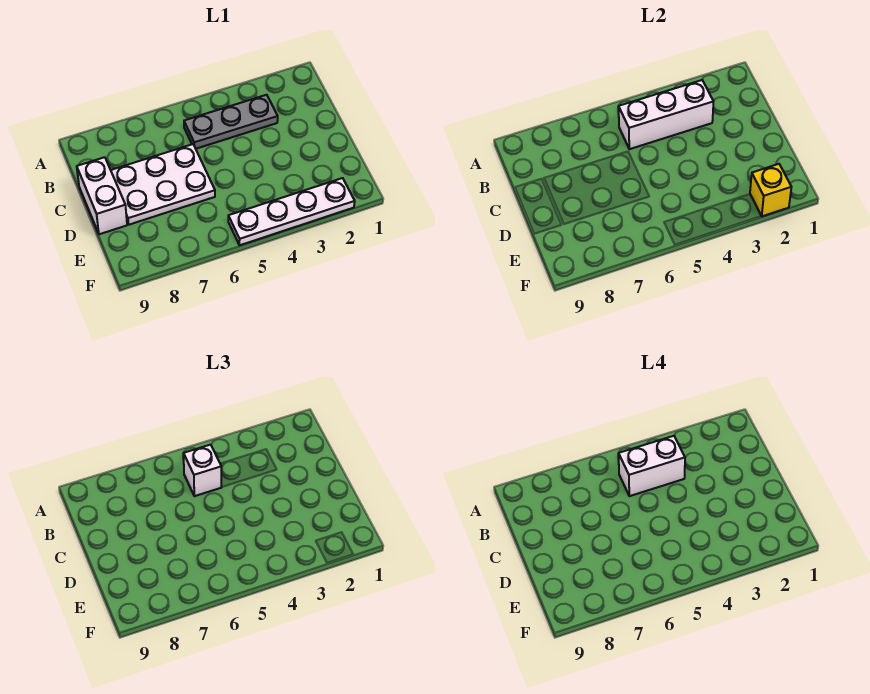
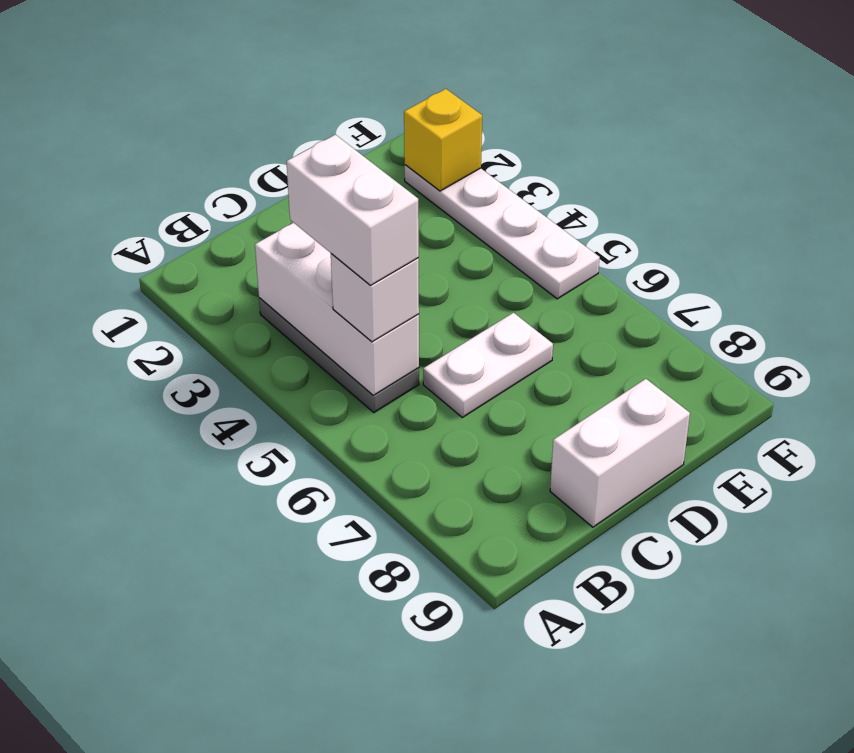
white 2x3 plate [111,144,215,225] -> white 1x2 plate [423,313,553,417]

